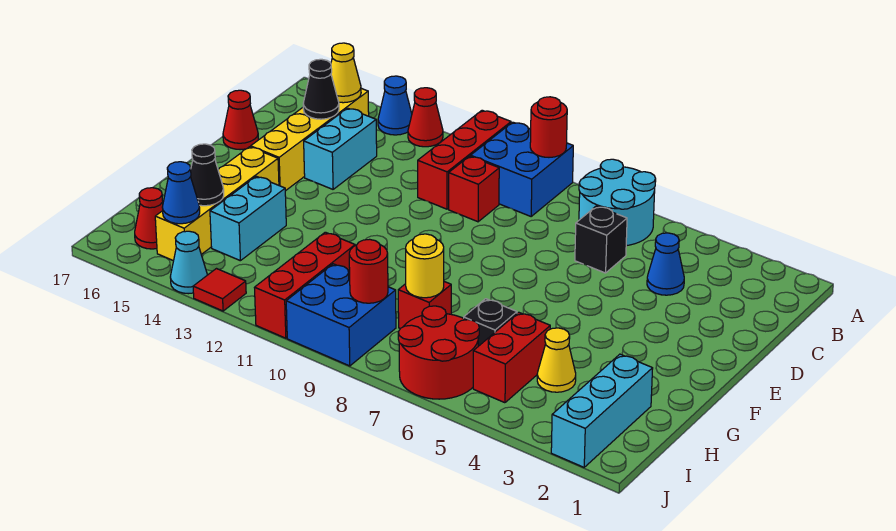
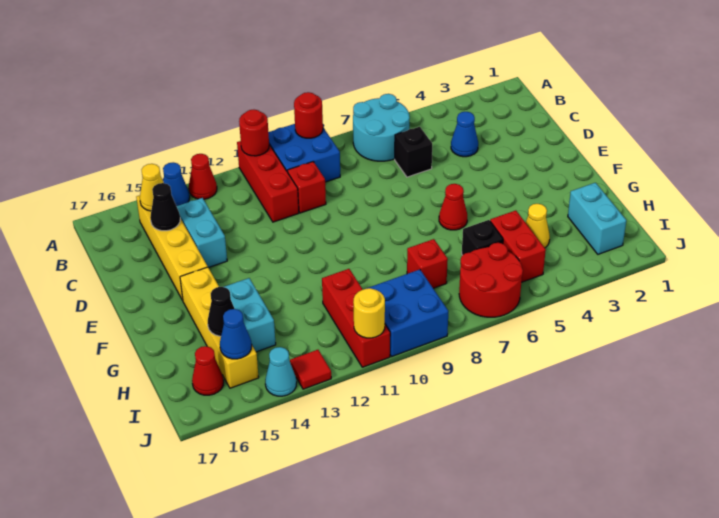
red 1x1 cone [223,90,258,150] -> red 1x1 cone moved to [439,184,467,230]
cyan 1x3 brick [551,354,653,467] -> cyan 1x2 brick [568,183,626,254]
yellow 1x1 round brick [406,234,444,298] -> yellow 1x1 round brick moved to [354,288,385,338]
red 1x1 round brick [349,239,388,303] -> red 1x1 round brick moved to [239,110,269,156]

